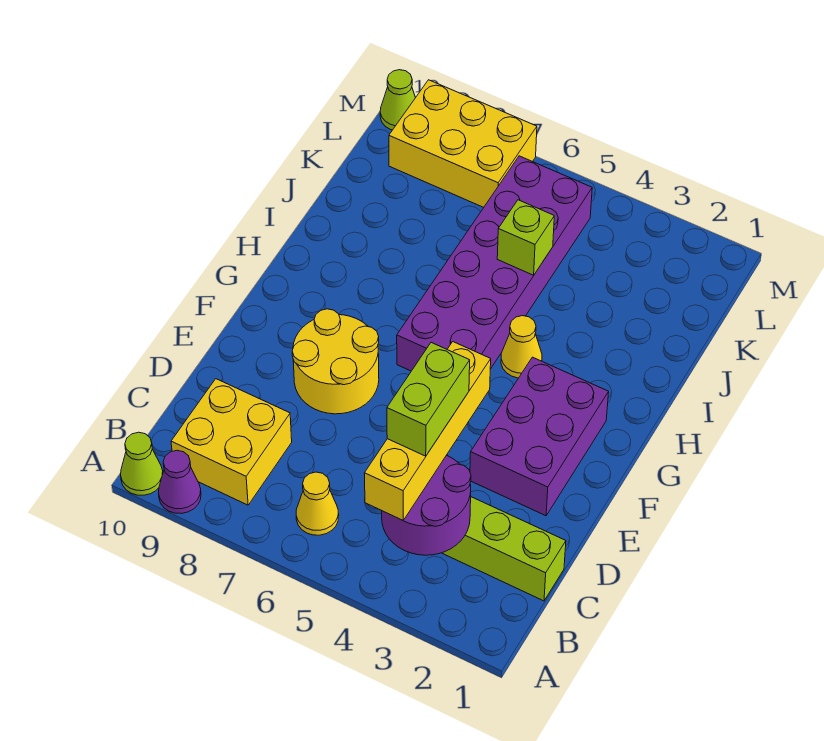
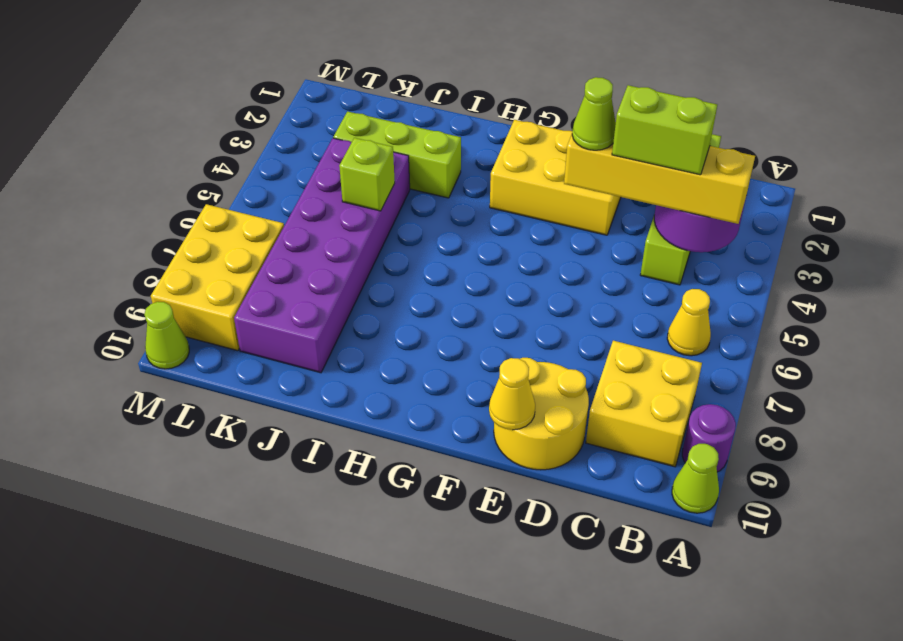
purple 1x1 cone [159,450,201,514] -> purple 1x1 round brick [682,404,736,472]
purple 2x3 brick [470,357,609,516] -> yellow 2x3 brick [490,120,621,235]
none -> lime 1x1 cone [572,77,616,150]
yellow 2x2 round brick [292,309,379,414] -> yellow 2x2 round brick moved to [494,358,589,470]
purple 2x6 brick [397,156,592,371] -> purple 2x6 brick turned to [234,138,410,373]
yellow 1x1 cone [501,316,542,378] -> yellow 1x1 cone moved to [489,358,535,430]
none -> lime 1x3 brick [333,111,461,198]

